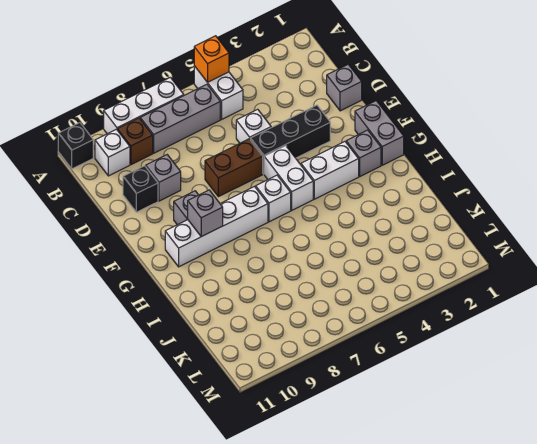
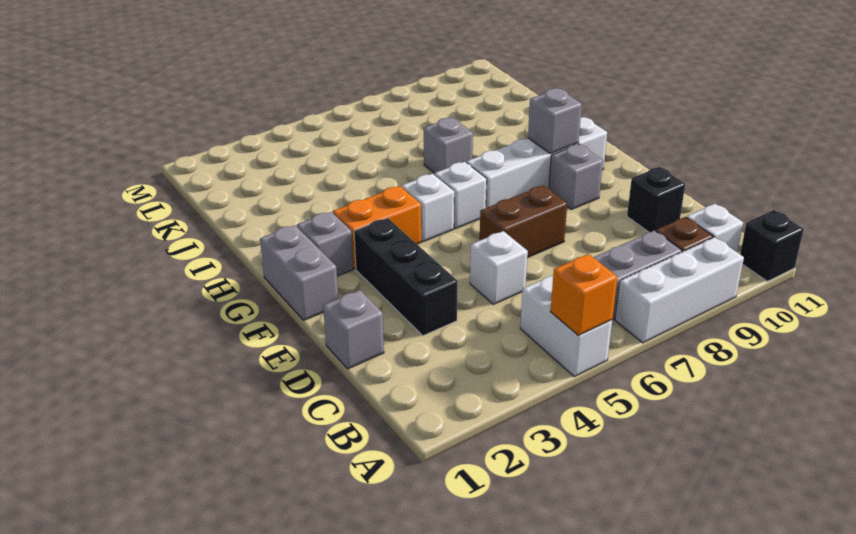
grey 1x1 brick [146,155,181,201] -> grey 1x1 brick moved to [424,118,473,173]
black 1x3 brick [250,105,330,174] -> black 1x3 brick turned to [354,218,458,336]
white 1x2 brick [264,146,313,210] -> white 1x1 brick [402,174,454,242]
white 1x2 brick [301,142,359,199] -> orange 1x2 brick [333,186,421,269]

